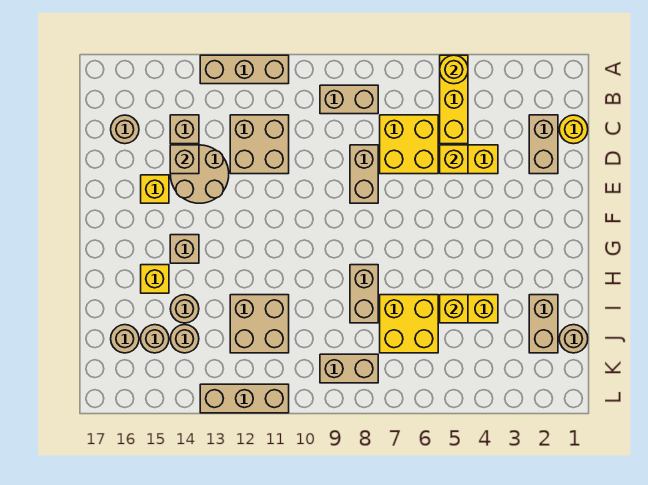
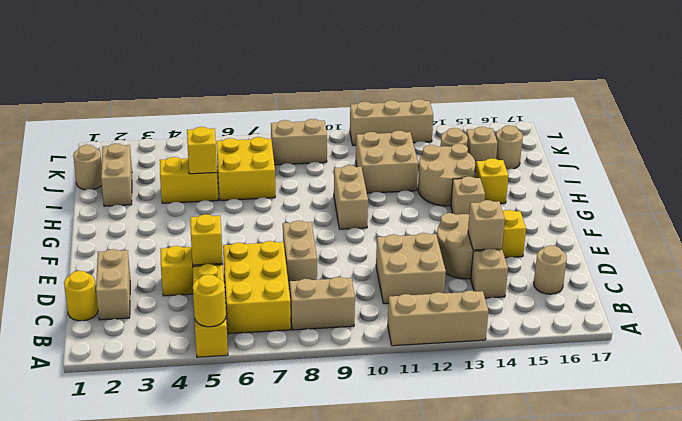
yellow 2x2 brick [380,115,438,174] -> yellow 2x3 brick [223,241,291,334]
tan 1x2 brick [350,265,378,323] -> tan 1x2 brick moved to [334,165,368,229]
tan 1x1 round brick [170,295,199,323] -> tan 2x2 round brick [418,144,475,206]
tan 1x1 round brick [141,325,169,353] -> tan 1x1 brick [466,127,498,171]

